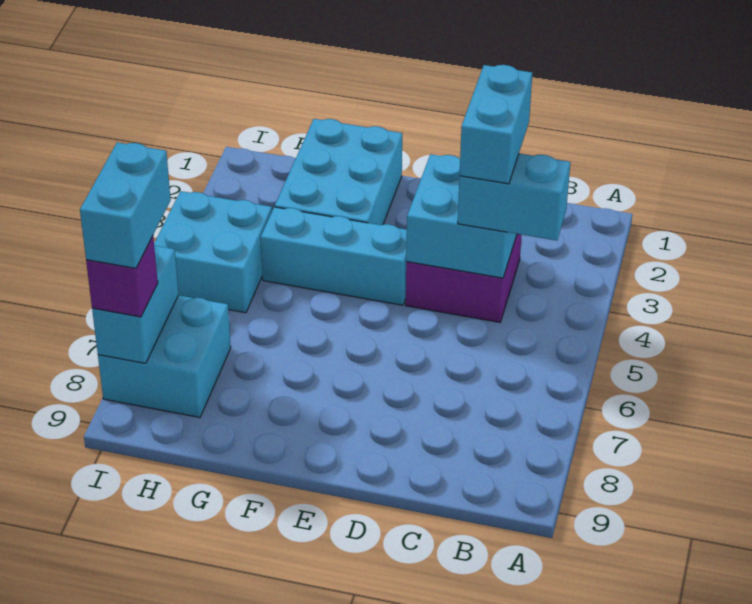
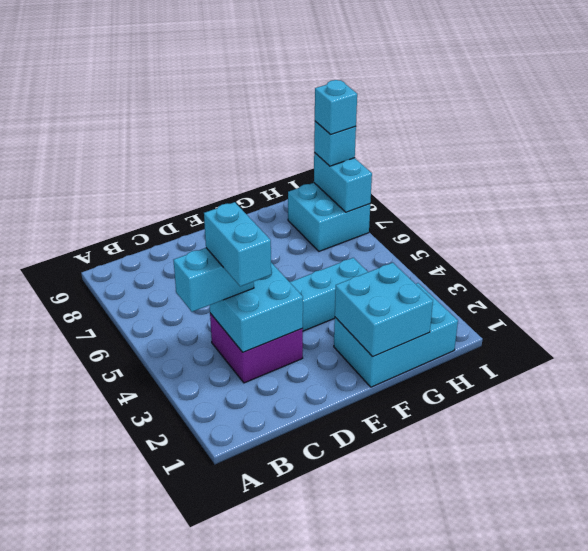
cyan 2x3 brick [275,119,402,225] -> cyan 2x3 brick turned to [334,283,458,387]
cyan 2x2 brick [154,191,272,313] -> cyan 2x2 brick moved to [335,263,433,357]
cyan 1x2 brick [80,142,171,268] -> cyan 1x1 brick [315,80,357,134]
purple 1x1 brick [86,236,158,317] -> cyan 1x1 brick [314,121,356,166]

